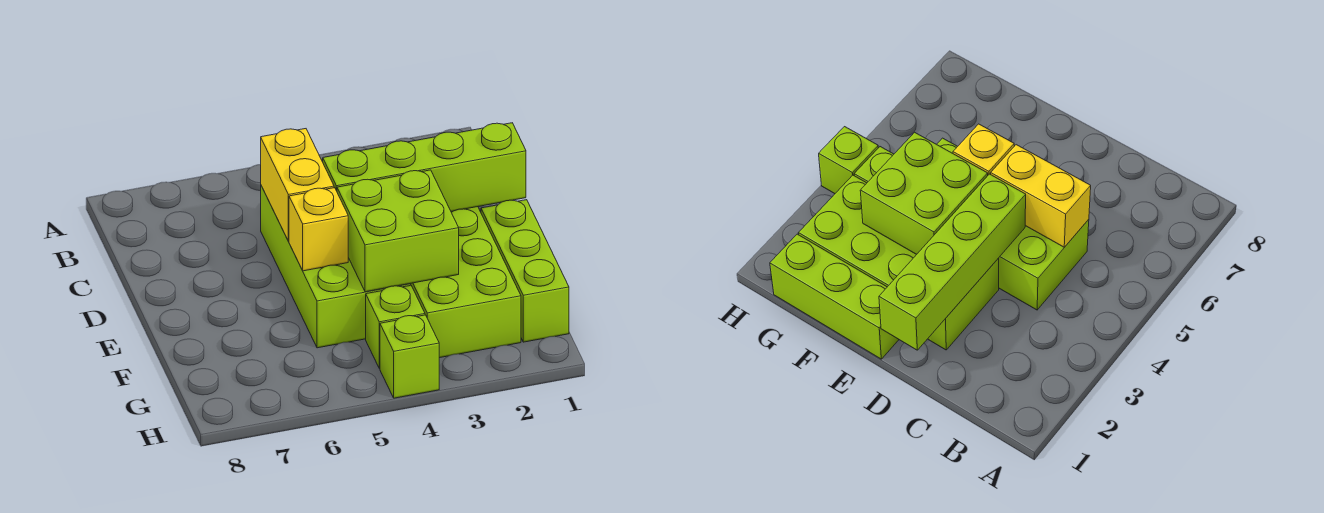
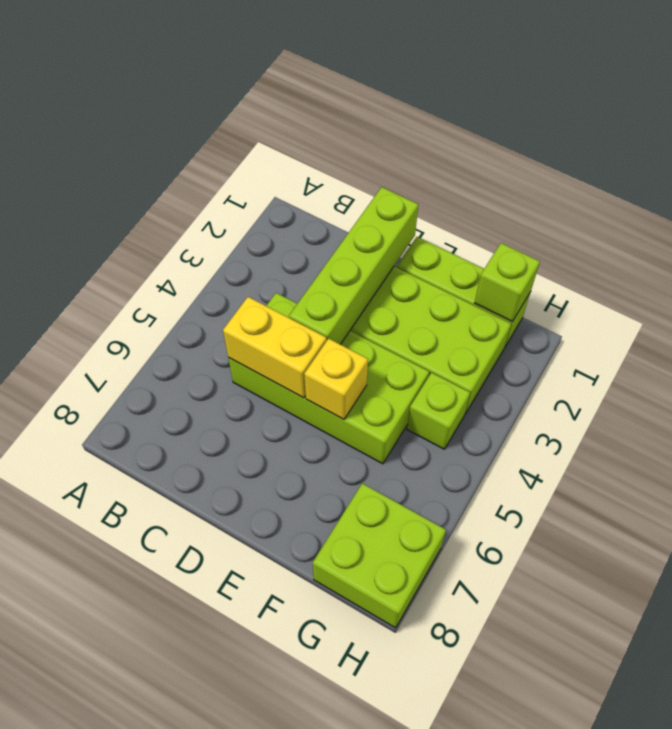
lime 2x2 brick [337,170,459,292] -> lime 2x2 brick moved to [313,483,446,628]
lime 1x1 brick [380,315,439,398] -> lime 1x1 brick moved to [475,243,540,322]

